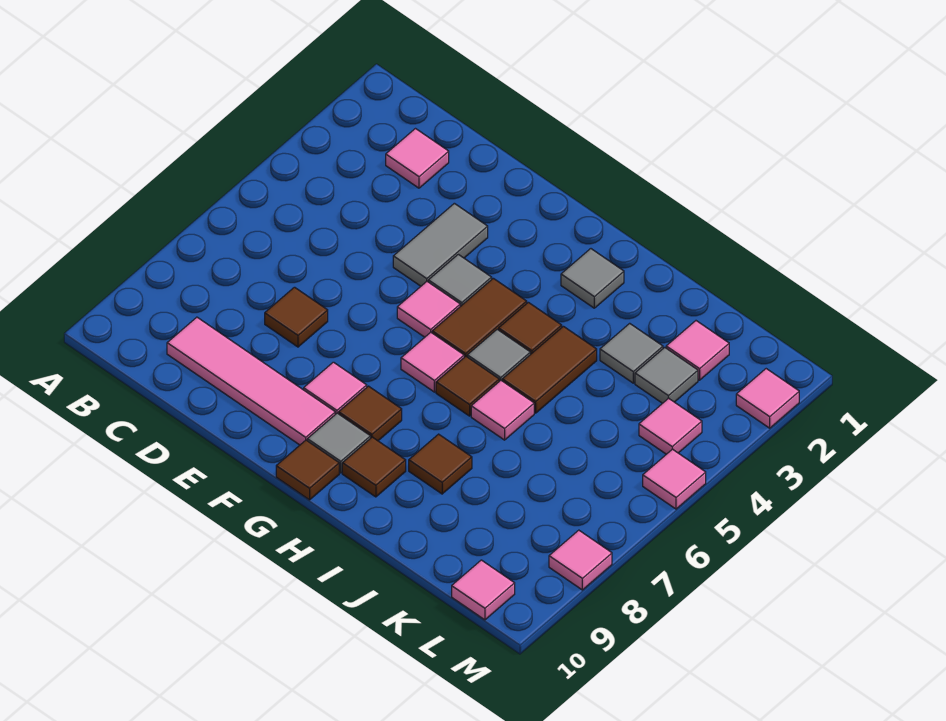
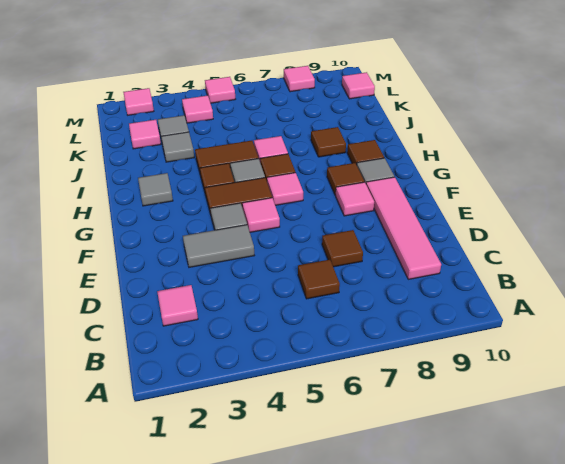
brown 1x1 tile [276,440,339,500] -> brown 1x1 tile moved to [298,260,340,299]

